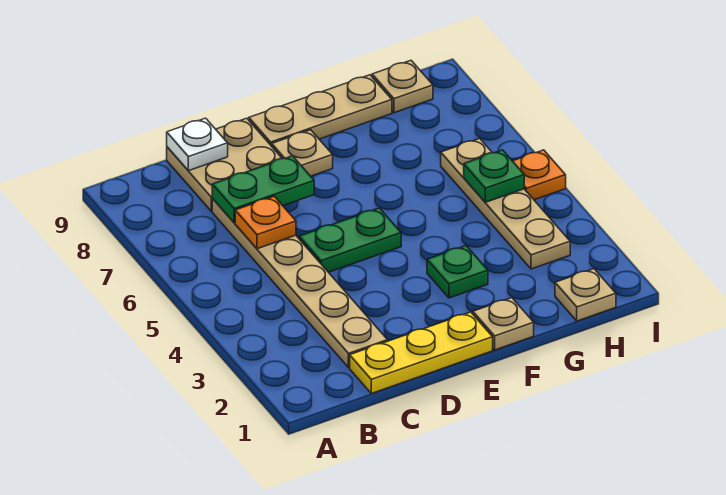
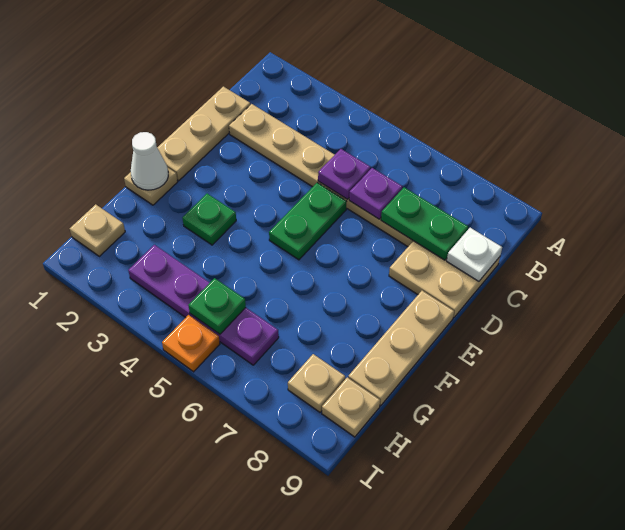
yellow 1x3 plate [350,312,493,394] -> tan 1x3 plate [157,87,250,181]
none -> purple 1x1 plate [318,149,371,199]
orange 1x1 plate [235,196,296,249] -> purple 1x1 plate [349,168,402,219]
green 1x2 plate [212,156,314,223] -> green 1x2 plate turned to [381,187,468,260]
tan 1x1 plate [272,130,333,176] -> tan 1x1 plate moved to [288,354,345,412]
none -> white 1x1 cone [131,132,168,190]
tan 1x4 plate [441,138,570,269] -> purple 1x4 plate [128,245,279,365]

